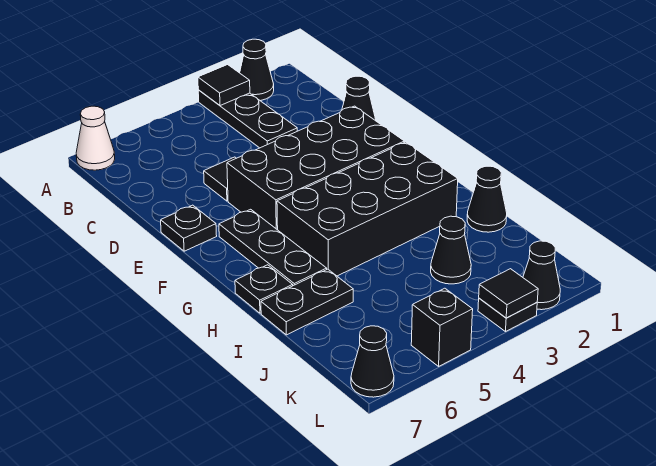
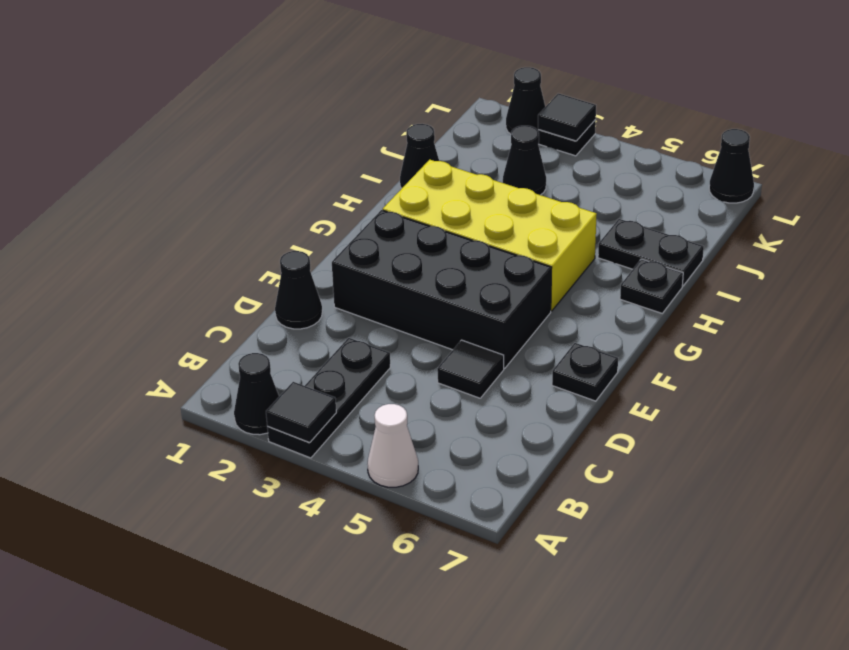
white 1x1 cone [76,106,115,170] -> white 1x1 cone moved to [368,404,418,487]
black 1x3 plate [219,209,327,286] -> none
black 2x4 brick [277,142,458,276] -> yellow 2x4 brick [383,160,597,311]
black 1x1 brick [411,288,473,366] -> none

